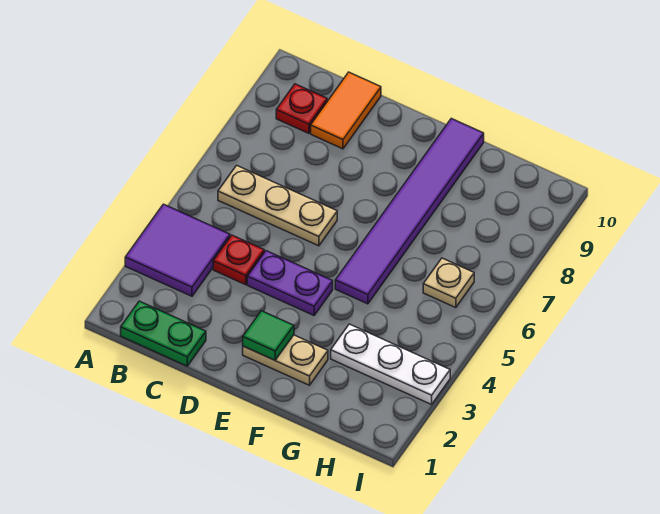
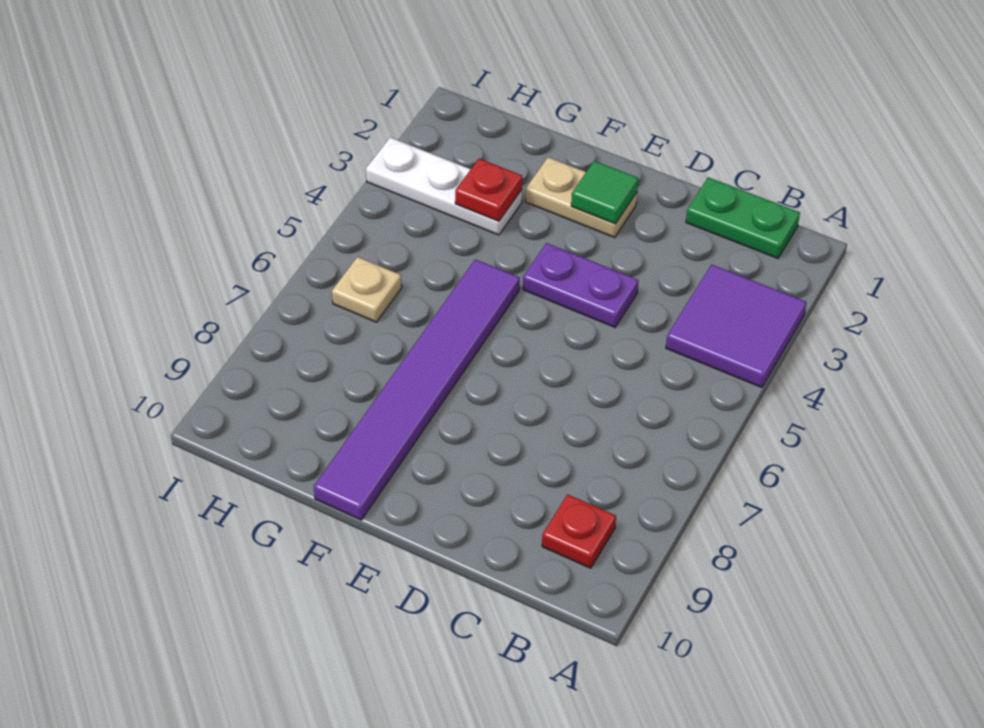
tan 1x3 plate [218,165,337,246] -> none
red 1x1 plate [213,235,264,285] -> red 1x1 plate moved to [455,159,522,221]
orange 1x2 tile [311,72,381,149] -> none

